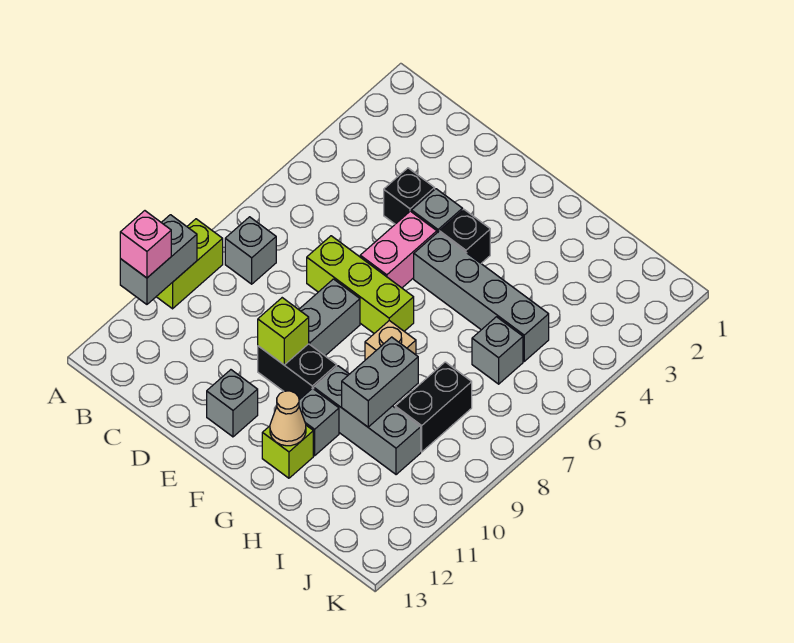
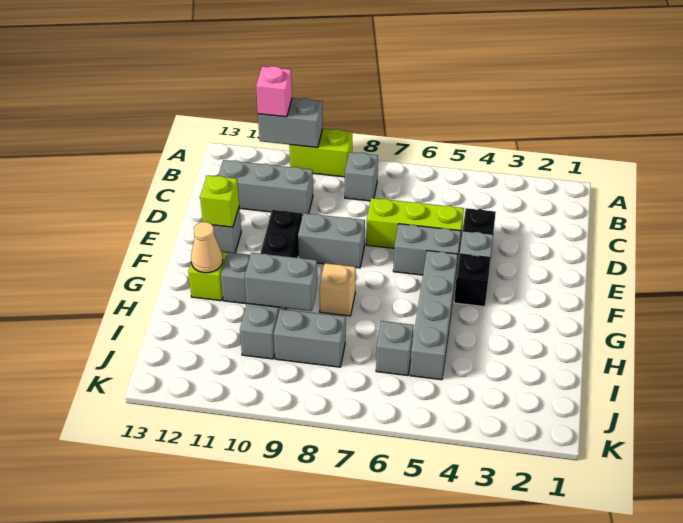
none -> grey 1x3 brick [218,160,313,215]
lime 1x3 brick [307,236,414,333] -> lime 1x3 brick turned to [366,198,464,249]
pink 1x2 brick [360,211,437,288] -> grey 1x2 brick [393,224,461,275]
lime 1x1 brick [258,298,309,365] -> lime 1x1 brick moved to [200,175,239,227]
black 1x2 brick [395,362,472,452] -> grey 1x2 brick [274,309,346,367]

